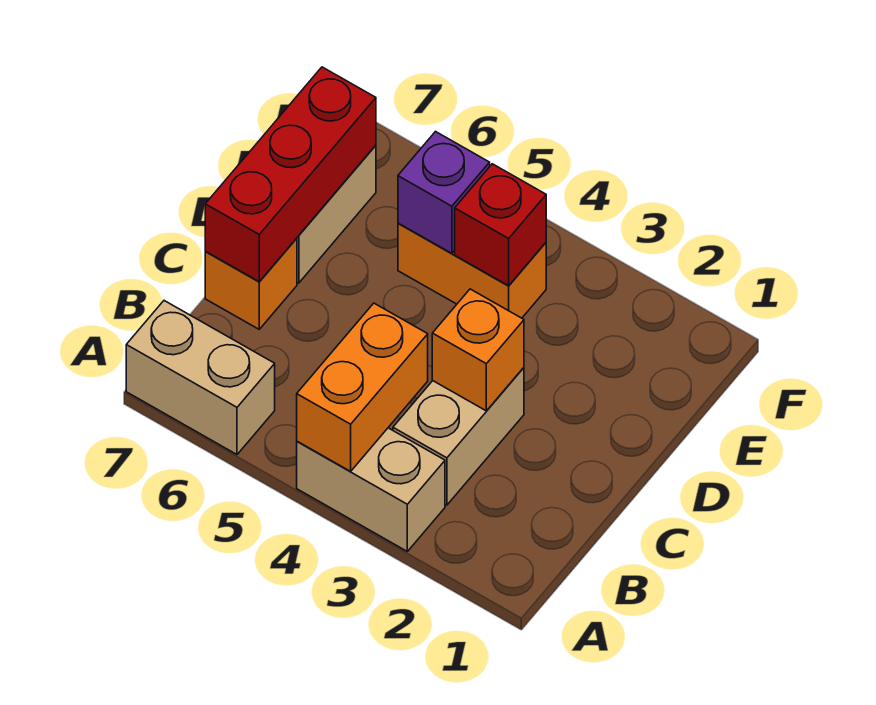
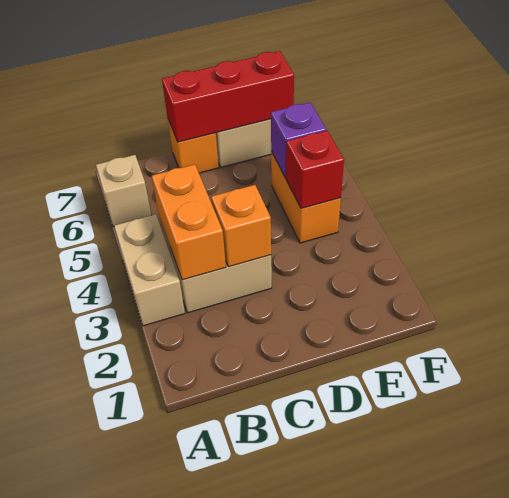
orange 1x2 brick [297,303,428,471] -> orange 1x2 brick turned to [152,164,226,280]
tan 1x2 brick [126,301,275,454] -> tan 1x1 brick [96,155,151,227]

